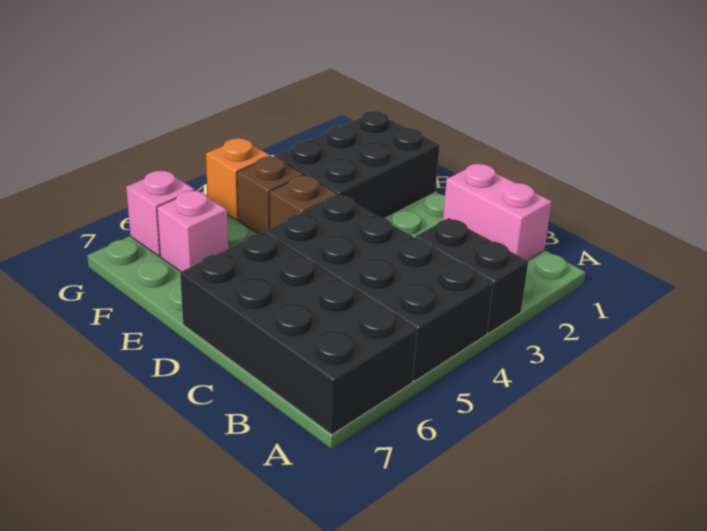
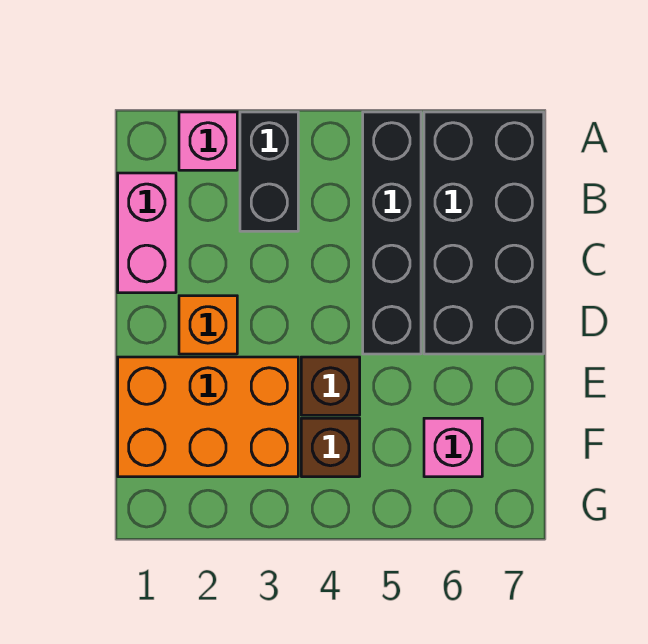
black 2x4 brick [265,195,493,381] -> black 1x4 brick [363,112,421,354]
black 2x3 brick [274,111,440,218] -> orange 2x3 brick [118,357,298,477]
orange 1x1 brick [206,138,271,220] -> orange 1x1 brick moved to [179,296,237,354]
pink 1x1 brick [126,171,195,257] -> pink 1x1 brick moved to [179,112,237,170]

